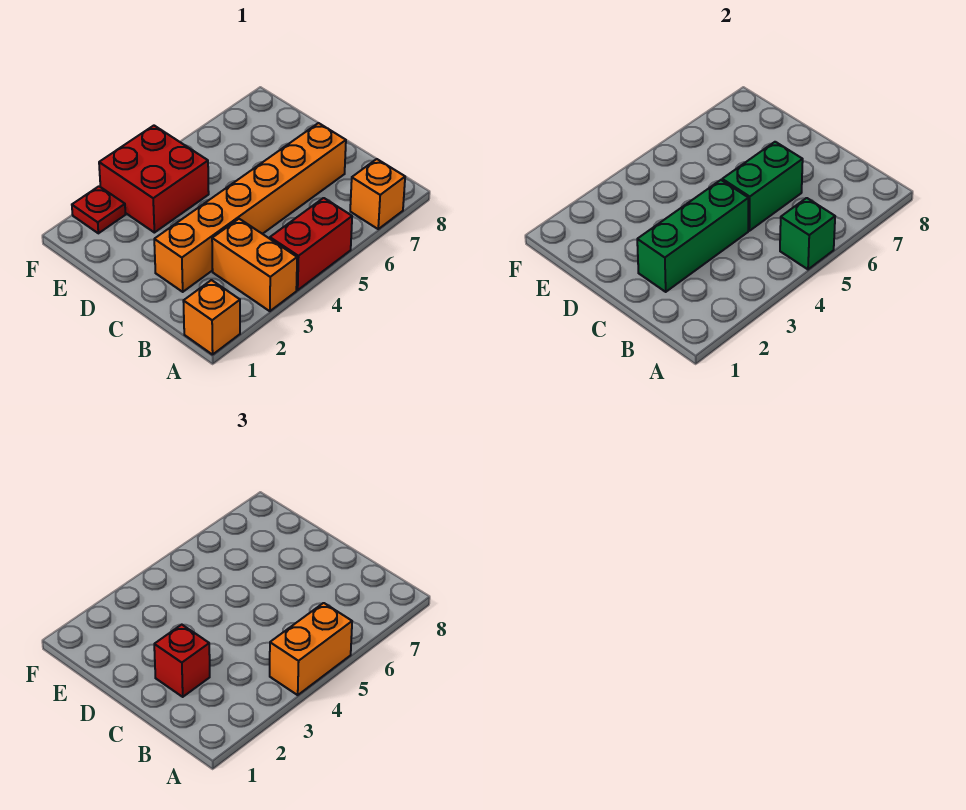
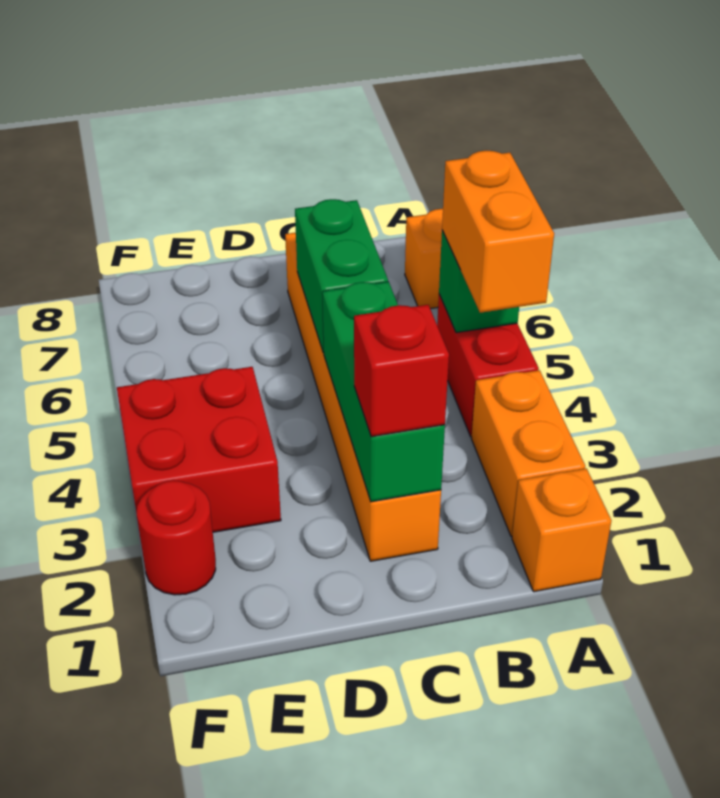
orange 1x2 brick [212,219,297,311] -> orange 1x2 brick turned to [471,370,585,536]
red 1x1 plate [72,186,125,233] -> red 1x1 round brick [137,480,216,595]

